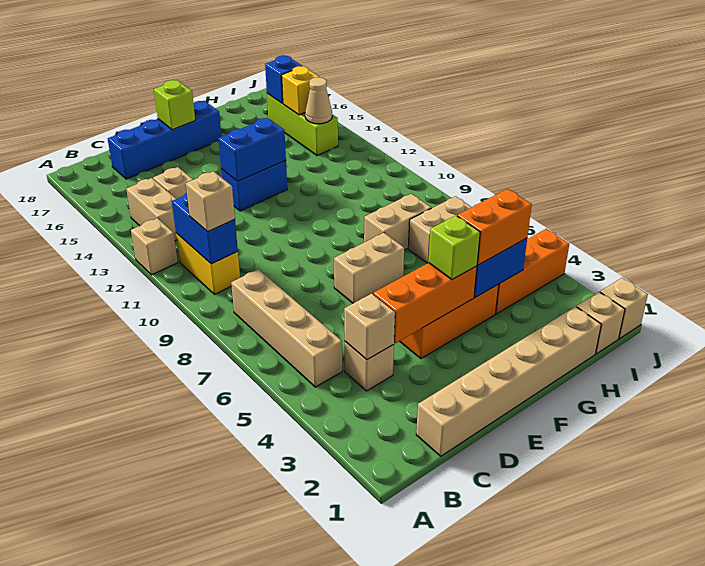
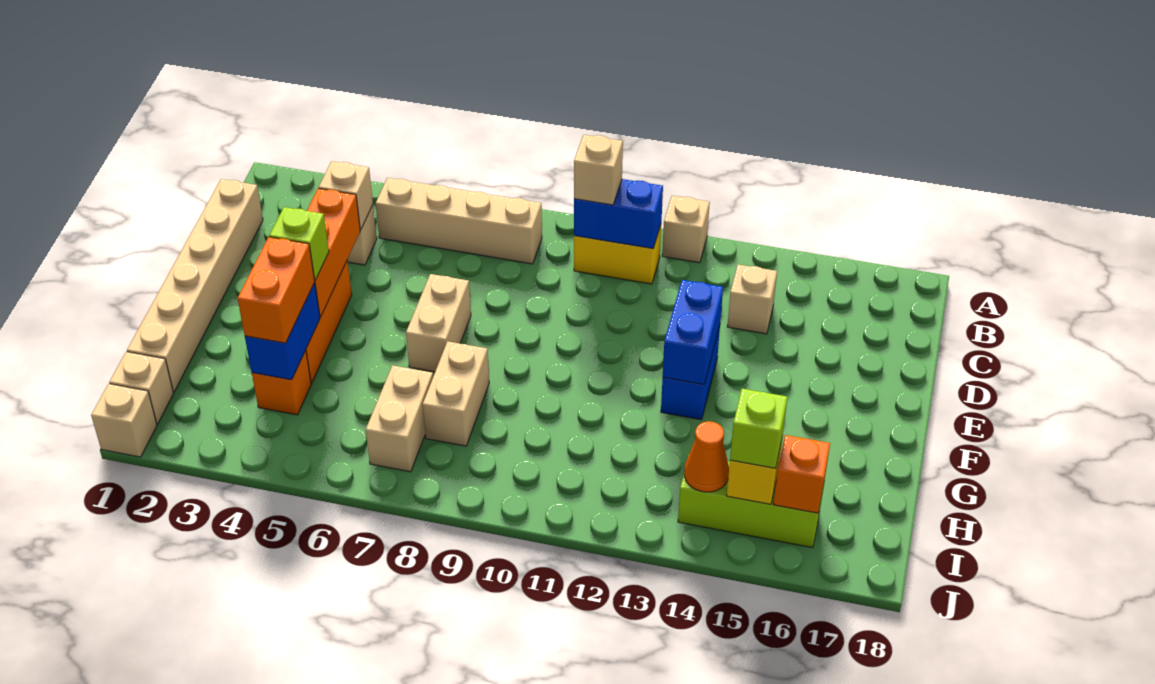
tan 1x2 brick [126,178,177,241] -> none
blue 1x4 brick [108,101,221,179] -> none
lime 1x1 brick [154,80,195,130] -> lime 1x1 brick moved to [730,389,787,468]
orange 1x3 brick [496,229,569,314] -> orange 1x1 brick [252,350,311,415]
tan 1x1 cone [305,77,332,124] -> orange 1x1 cone [684,421,729,492]
blue 1x1 brick [265,55,302,103] -> orange 1x1 brick [773,435,830,513]

